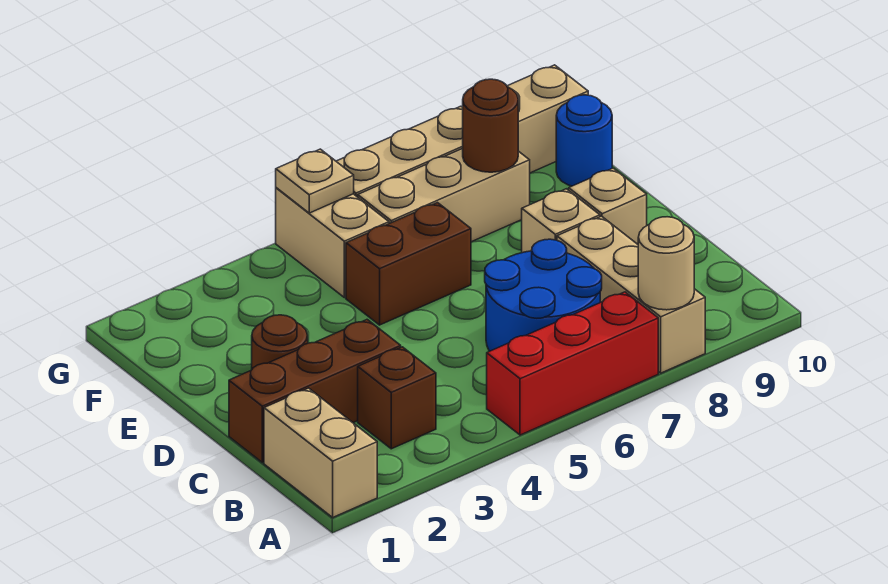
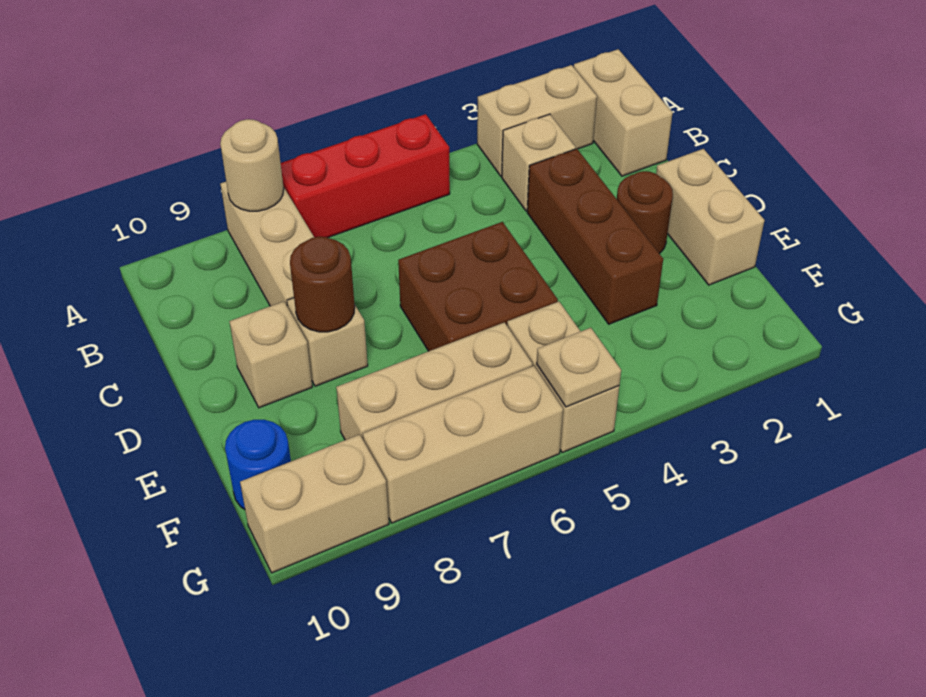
none -> tan 1x2 brick [477,65,597,176]
brown 1x1 brick [358,347,436,449] -> tan 1x1 brick [502,114,576,211]
blue 2x2 round brick [485,239,602,351] -> none
brown 1x3 brick [229,320,401,463] -> brown 1x3 brick turned to [527,149,663,324]
none -> tan 1x2 brick [656,149,765,285]
brown 1x2 brick [346,203,471,325] -> brown 2x2 brick [398,222,558,351]
brown 1x1 round brick [463,79,518,172] -> brown 1x1 round brick moved to [290,237,355,332]

